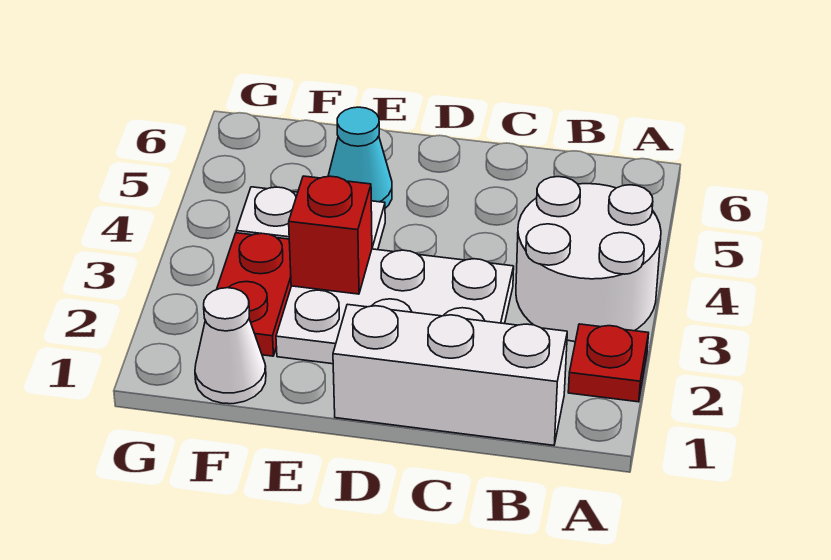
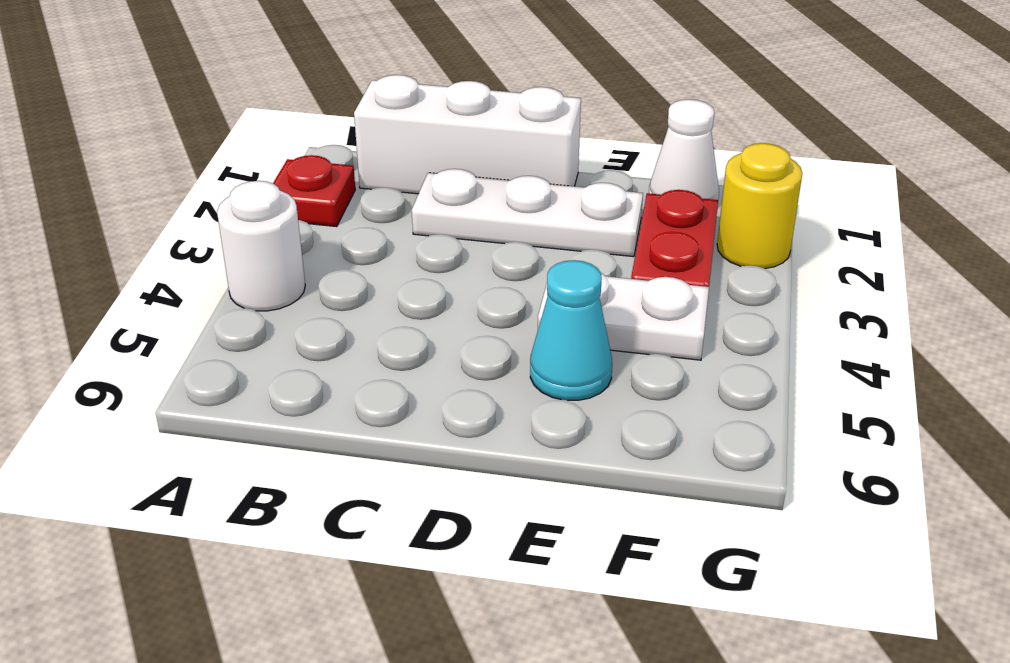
white 2x2 round brick [516,177,661,342] -> white 1x1 round brick [217,181,305,311]
white 2x3 plate [276,249,514,364] -> white 1x3 plate [412,169,643,257]
red 1x1 brick [289,176,372,294] -> none
none -> yellow 1x1 round brick [717,143,802,268]

